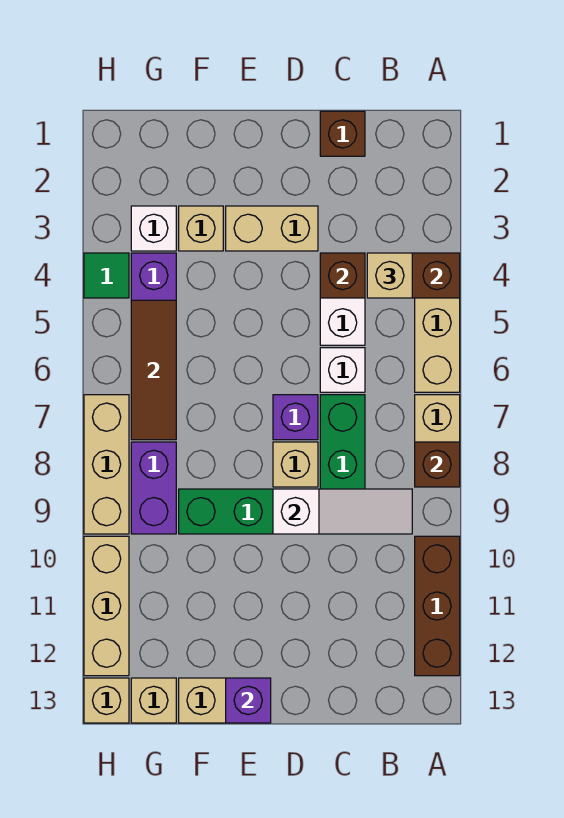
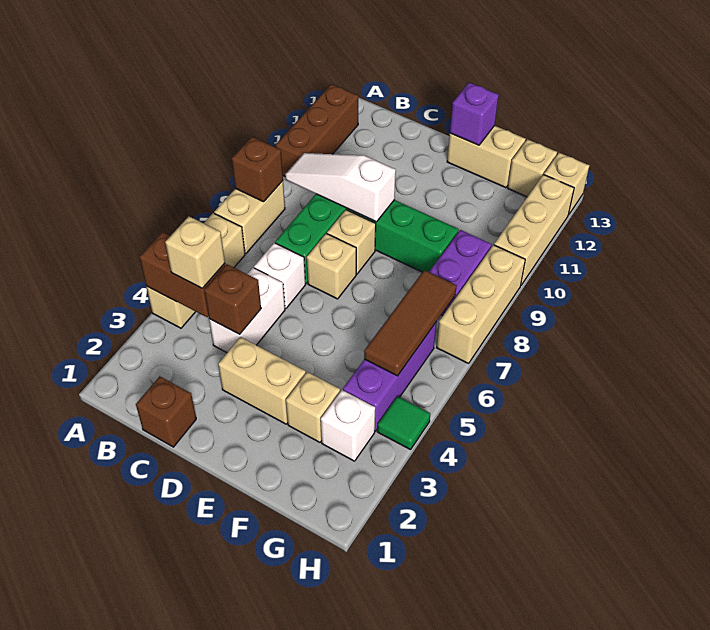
purple 1x1 brick [273,395,318,440] -> tan 1x1 brick [307,234,356,299]

